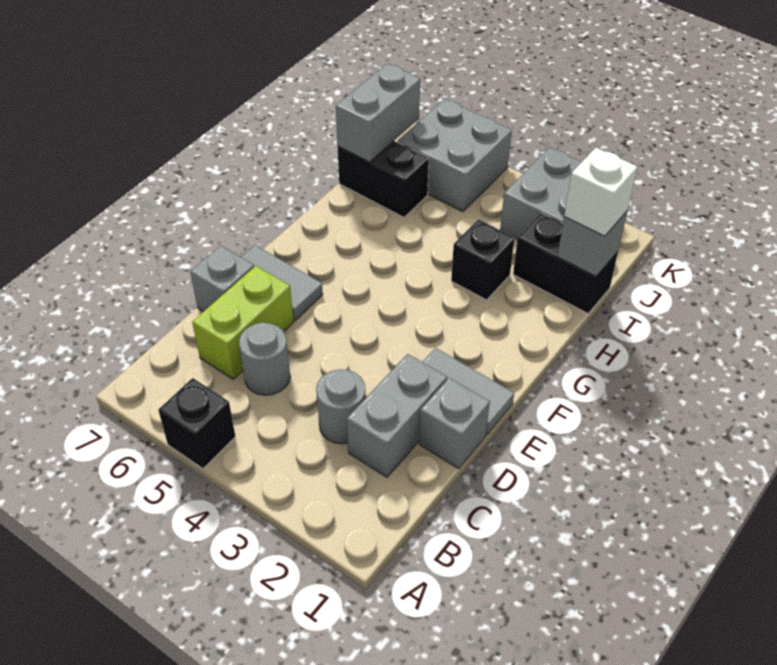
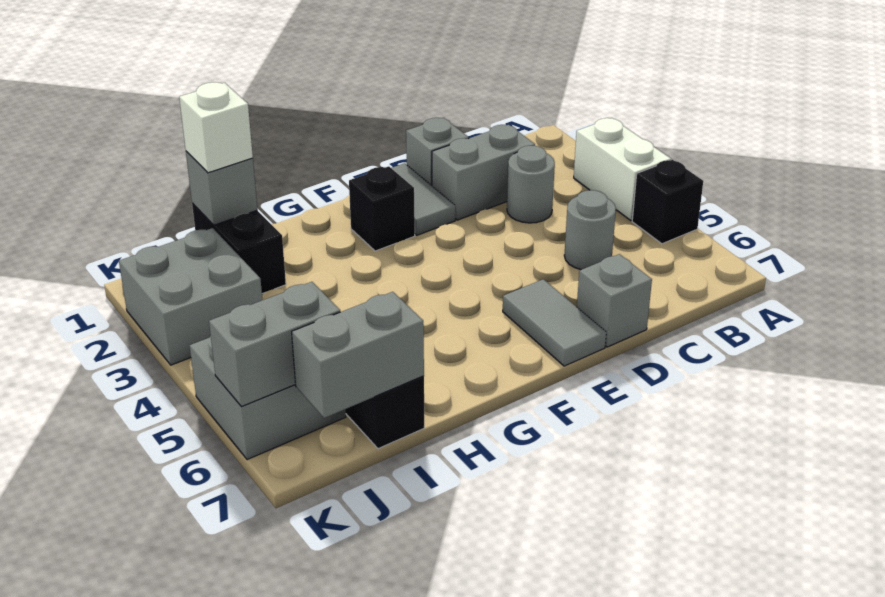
none -> white 1x2 brick [574,118,671,220]
lime 1x2 brick [192,266,294,379] -> none
black 1x1 brick [451,219,515,300] -> black 1x1 brick moved to [349,166,415,251]
none -> grey 1x2 brick [209,282,340,407]

